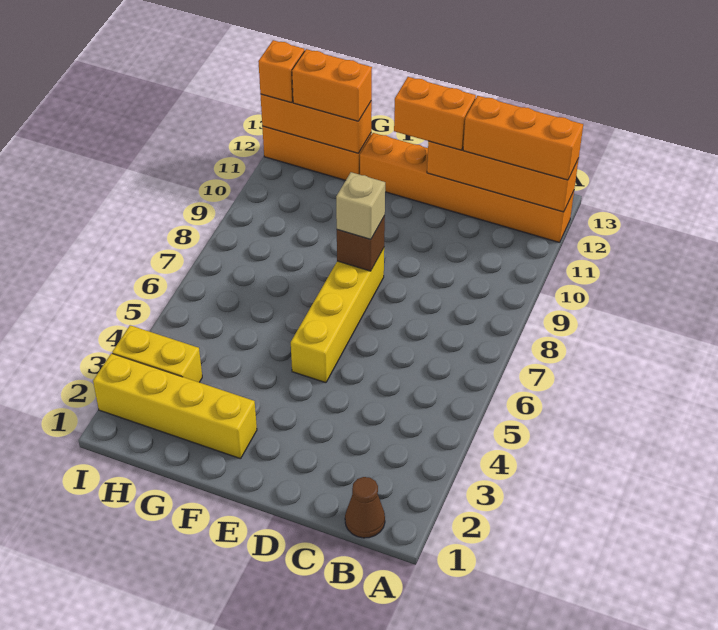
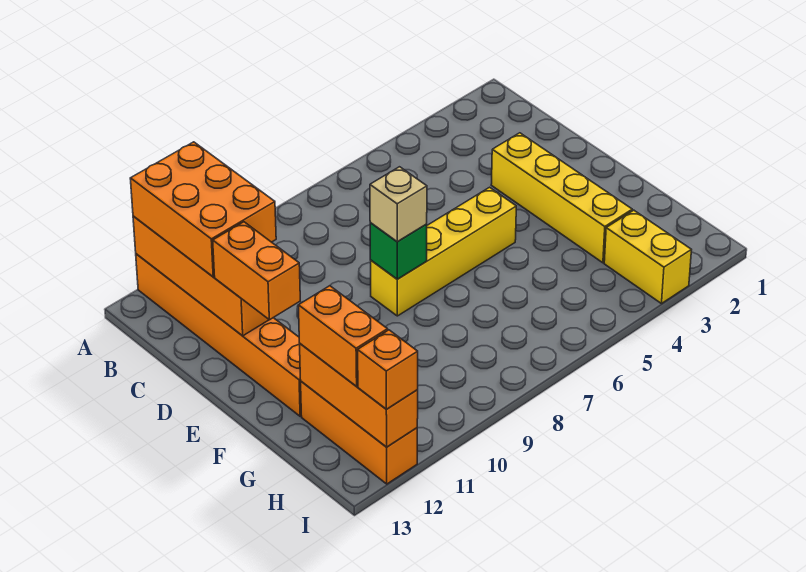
orange 1x3 brick [463,96,583,180] -> orange 2x3 brick [130,142,276,277]
brown 1x1 cone [345,477,385,538] -> none
brown 1x1 brick [337,216,385,271] -> green 1x1 brick [370,222,427,279]
yellow 1x4 brick [93,353,257,459] -> yellow 1x4 brick moved to [491,133,632,263]

